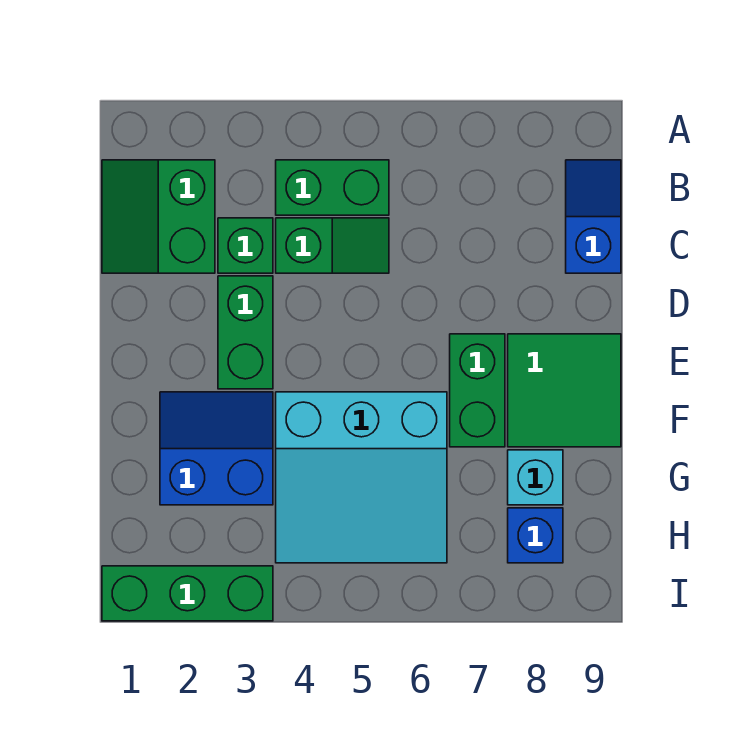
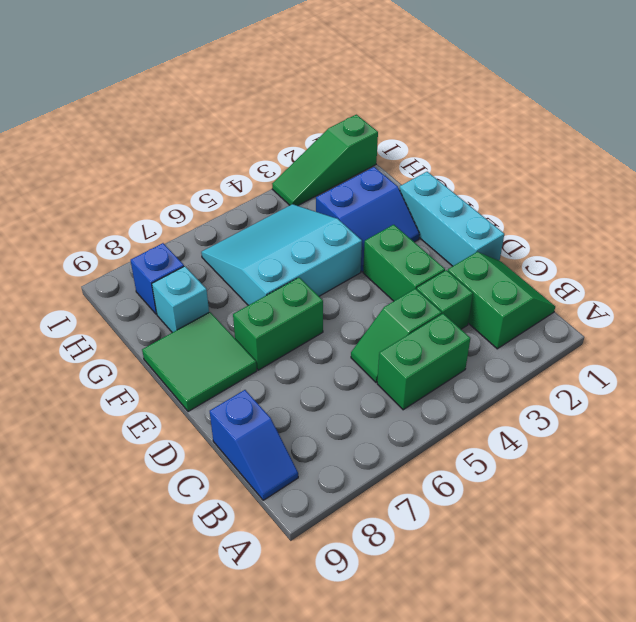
none -> cyan 1x3 brick [400,172,504,266]
green 1x2 brick [450,334,505,447] -> green 1x2 brick turned to [233,278,323,370]
green 1x3 brick [102,566,273,621] -> green 1x3 slope [272,115,378,206]

